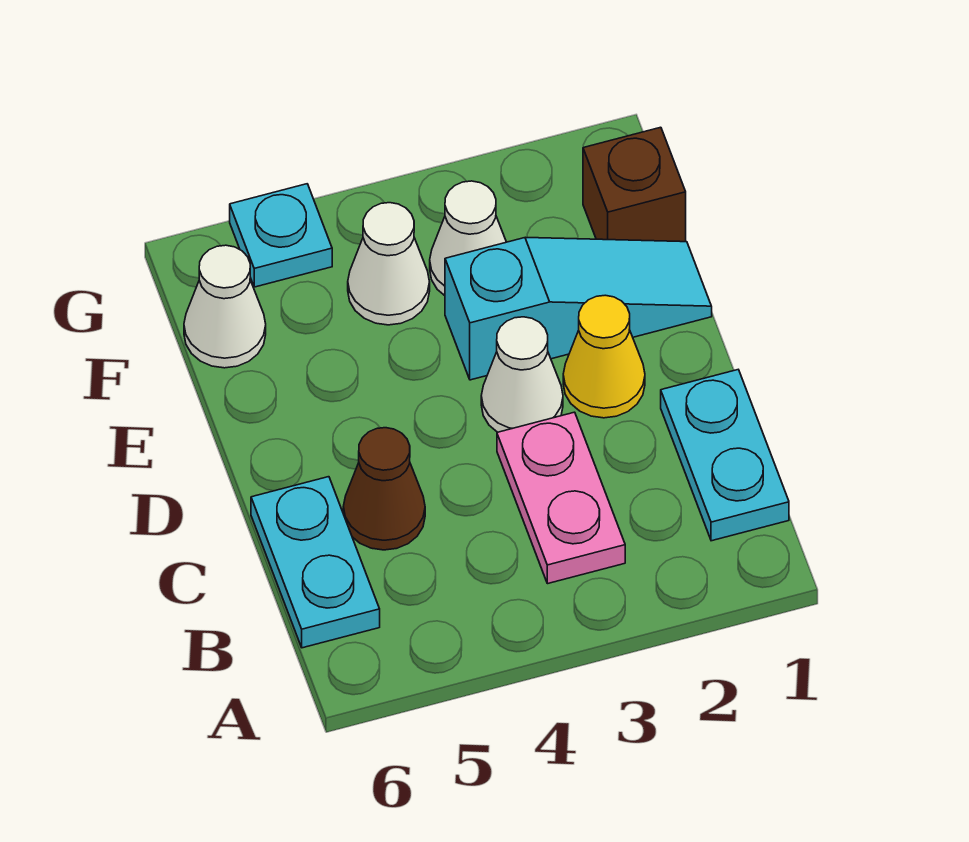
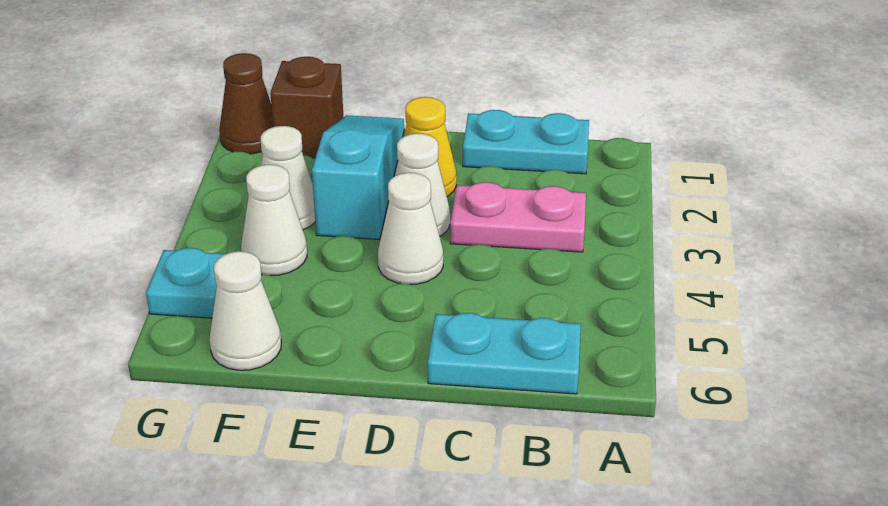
brown 1x1 cone [343,428,425,550] -> brown 1x1 cone moved to [219,53,273,154]
none -> white 1x1 cone [378,173,443,284]

